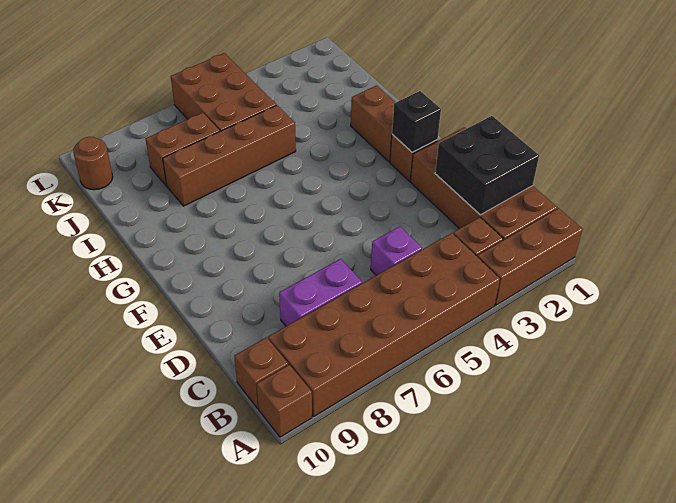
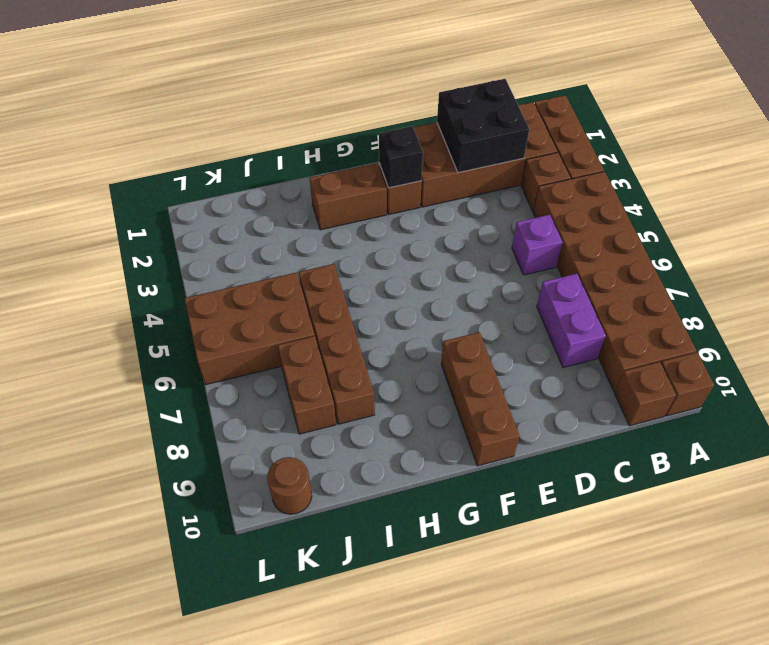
none -> brown 1x3 brick [441,332,520,466]

